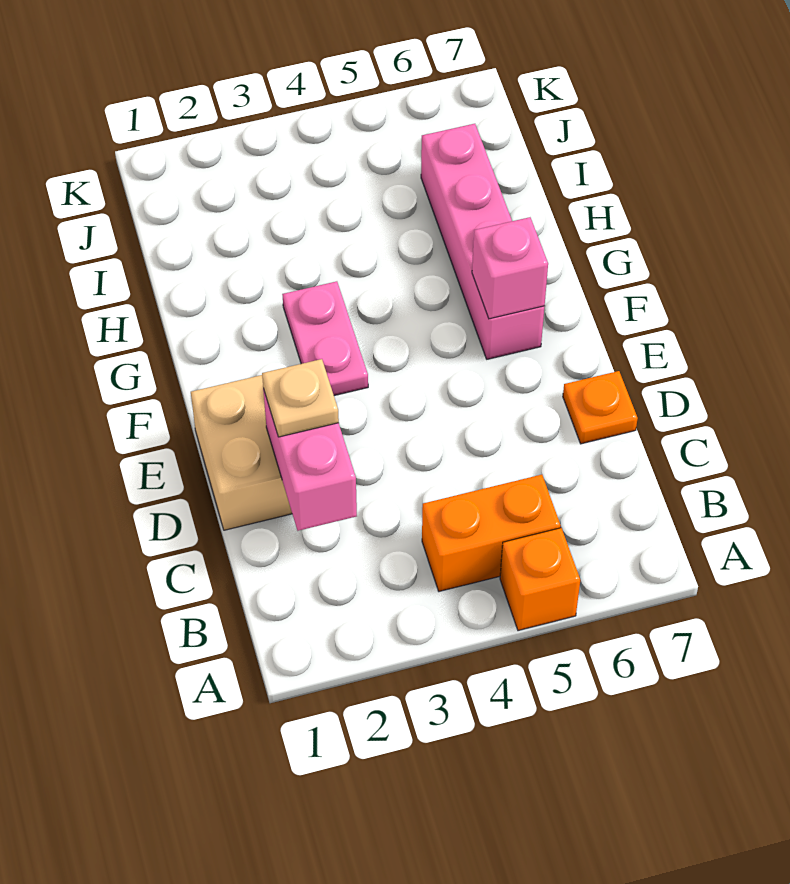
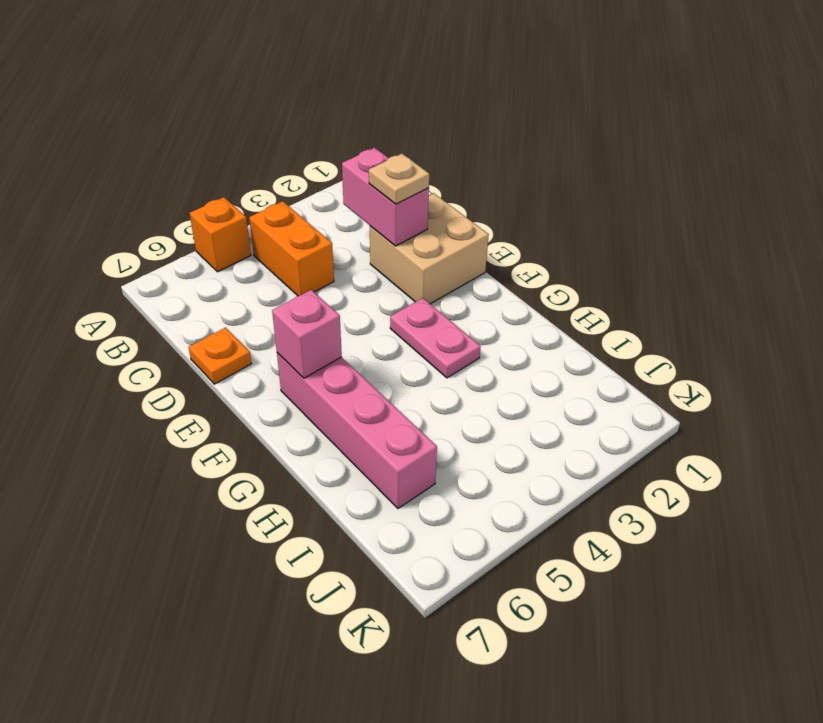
orange 1x2 brick [422,475,561,591] -> orange 1x2 brick turned to [249,201,334,296]

